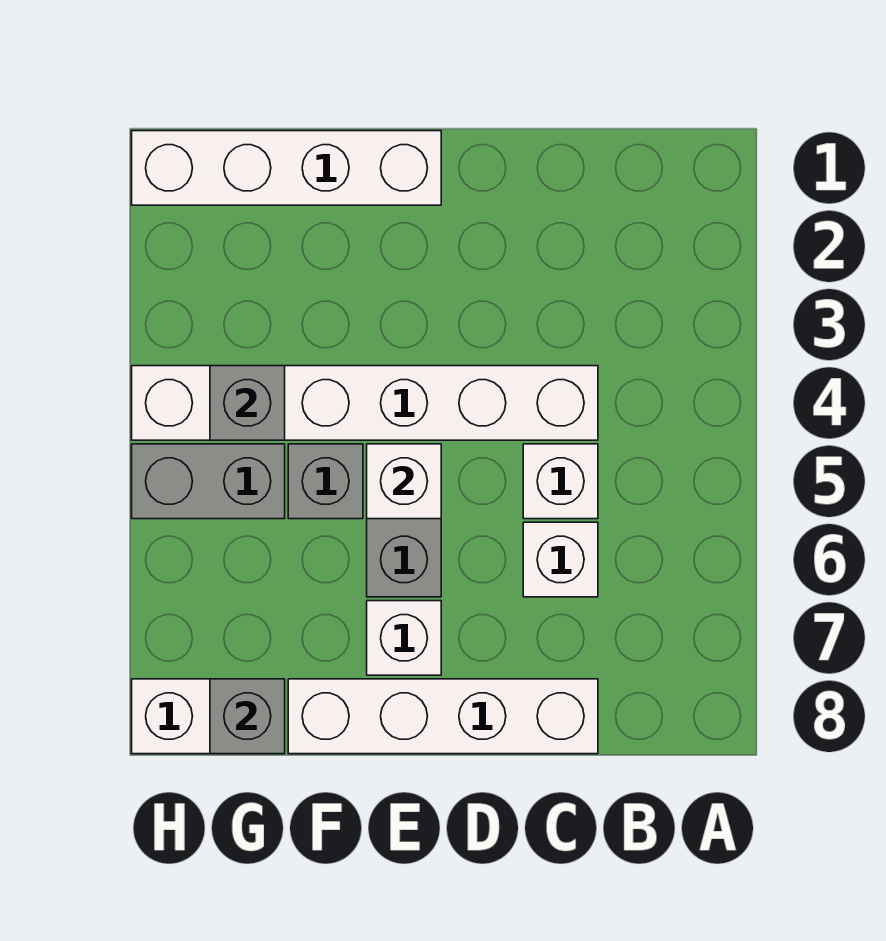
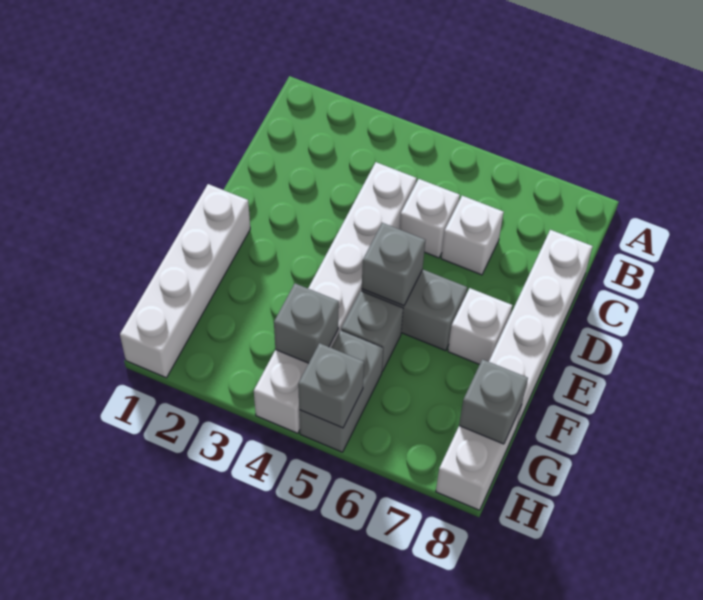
white 1x1 brick [367,444,441,519] -> grey 1x1 brick [362,223,425,306]
none -> grey 1x1 brick [298,343,364,428]

